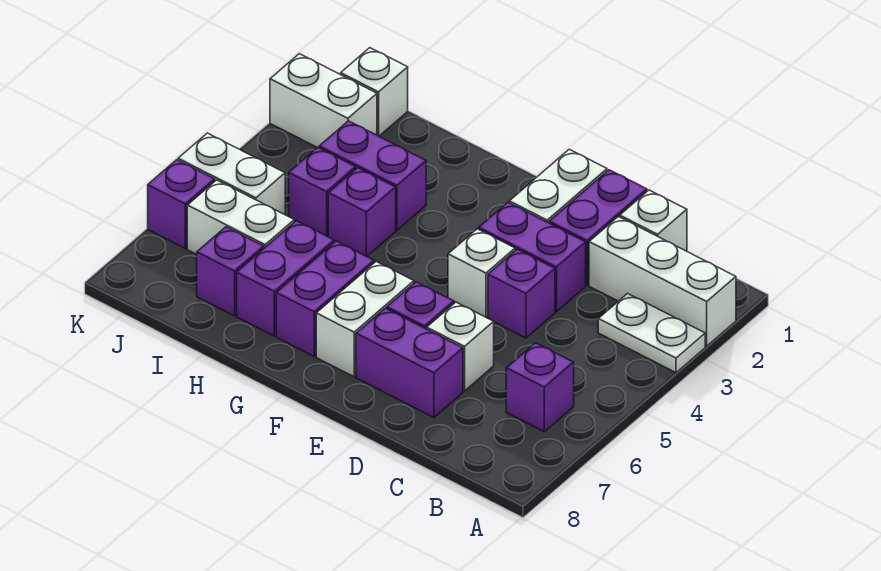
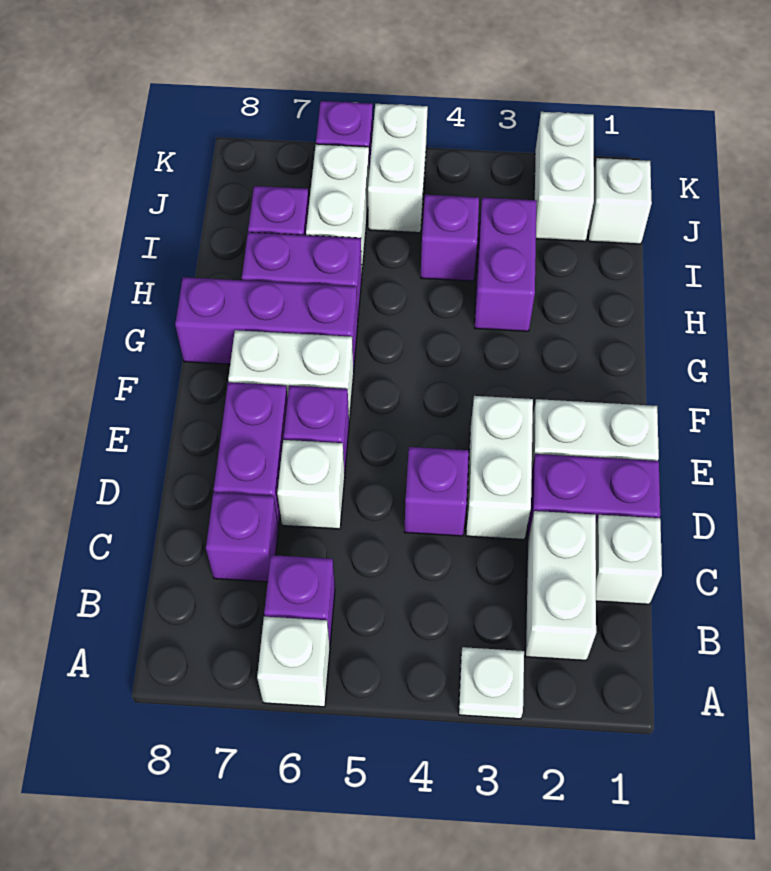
white 1x3 brick [589,217,736,346] -> white 1x2 brick [525,511,596,660]
white 1x2 plate [598,294,705,373] -> white 1x1 plate [459,647,524,719]
purple 1x2 brick [479,203,586,312] -> white 1x2 brick [466,396,533,540]
white 1x1 brick [448,229,515,318] -> white 1x1 brick moved to [257,617,330,707]
purple 1x2 brick [276,241,374,356] -> purple 1x3 brick [175,277,358,371]
purple 1x1 brick [328,168,396,256] -> purple 1x1 brick moved to [206,493,279,582]

